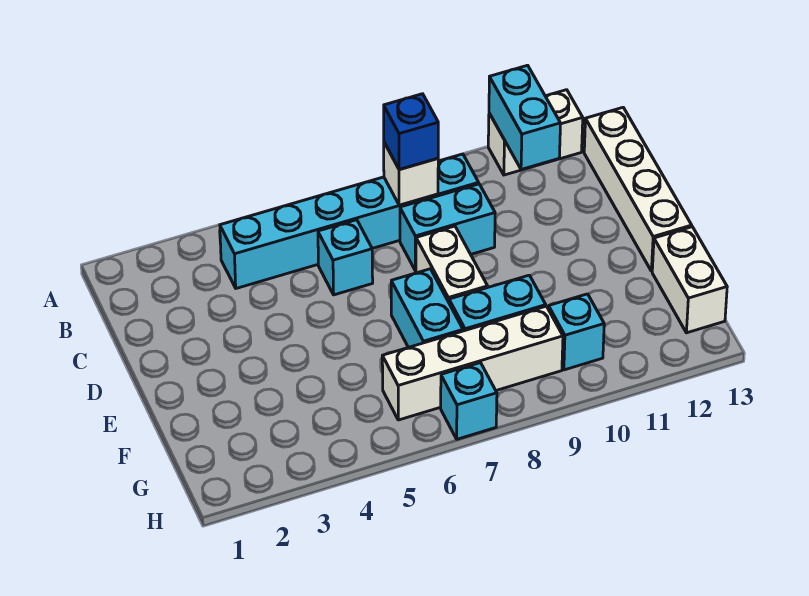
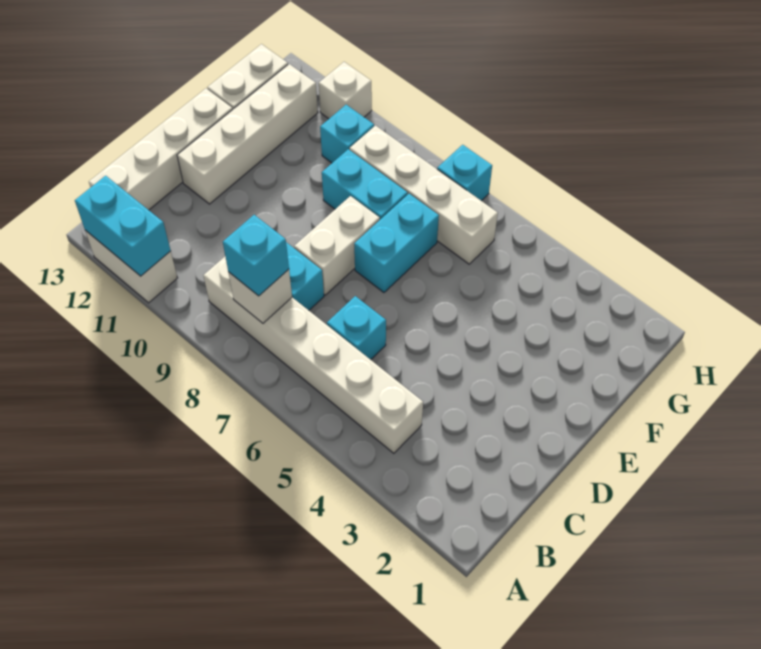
cyan 1x2 brick [489,65,561,170] -> cyan 1x2 brick turned to [75,176,171,276]
cyan 1x6 brick [220,154,479,288] -> white 1x6 brick [203,257,423,453]
blue 1x1 brick [384,94,438,170] -> cyan 1x1 brick [223,215,289,296]
none -> white 1x4 brick [177,64,318,204]
none -> white 1x1 brick [319,62,372,119]

